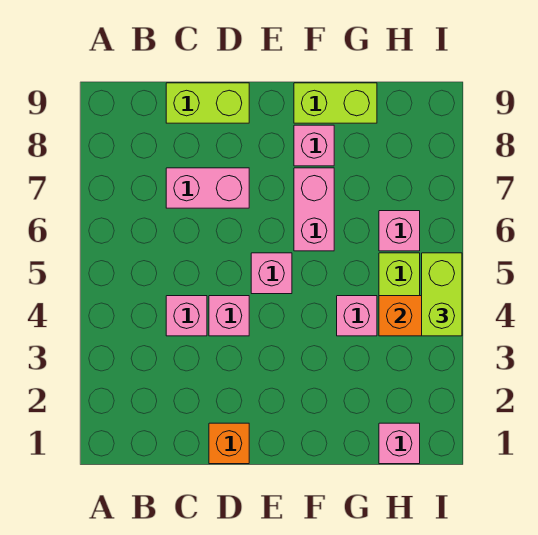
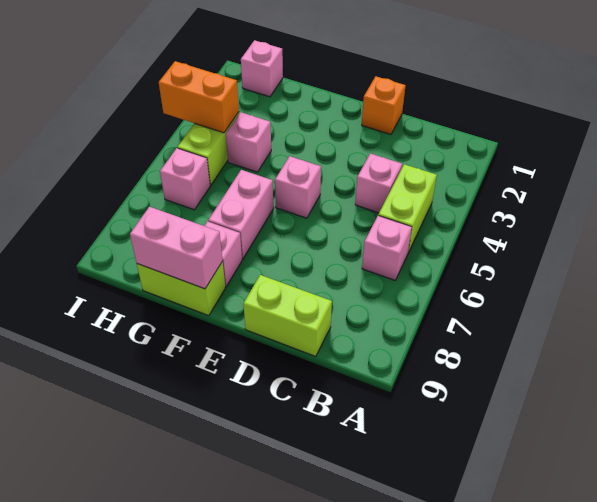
pink 1x2 brick [166,168,249,208] -> pink 1x2 brick moved to [130,207,223,289]
pink 1x1 brick [209,296,249,336] -> pink 1x1 brick moved to [362,216,412,280]
lime 1x2 brick [422,253,462,336] -> lime 1x2 brick moved to [378,164,437,253]

